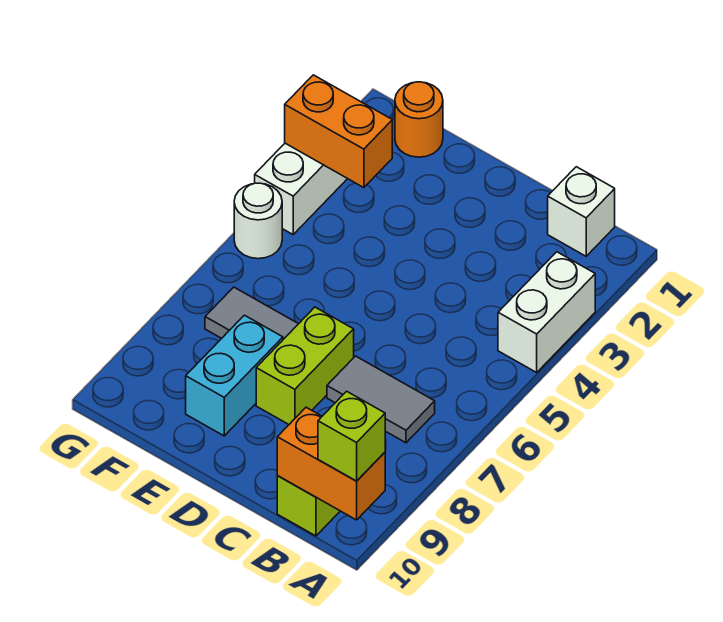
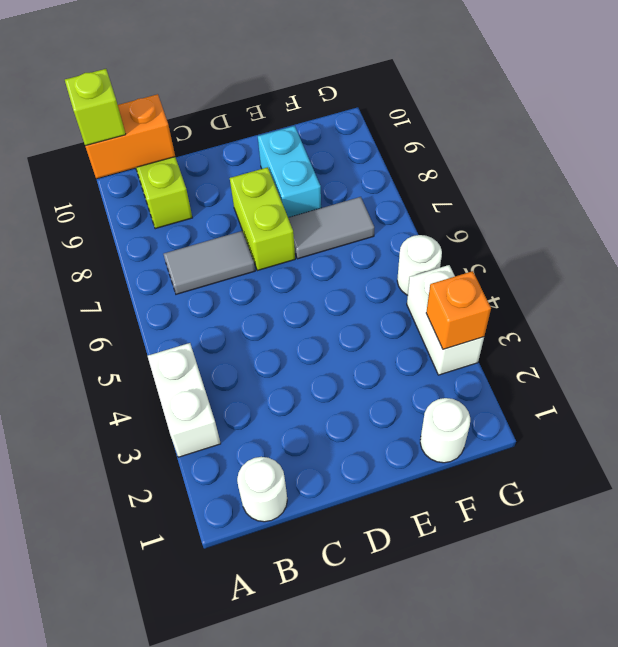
white 1x1 brick [548,167,615,256] -> white 1x1 round brick [237,457,287,522]
orange 1x1 round brick [395,82,443,157] -> white 1x1 round brick [420,398,470,463]
orange 1x2 brick [285,75,392,188] -> orange 1x1 brick [426,271,491,349]

